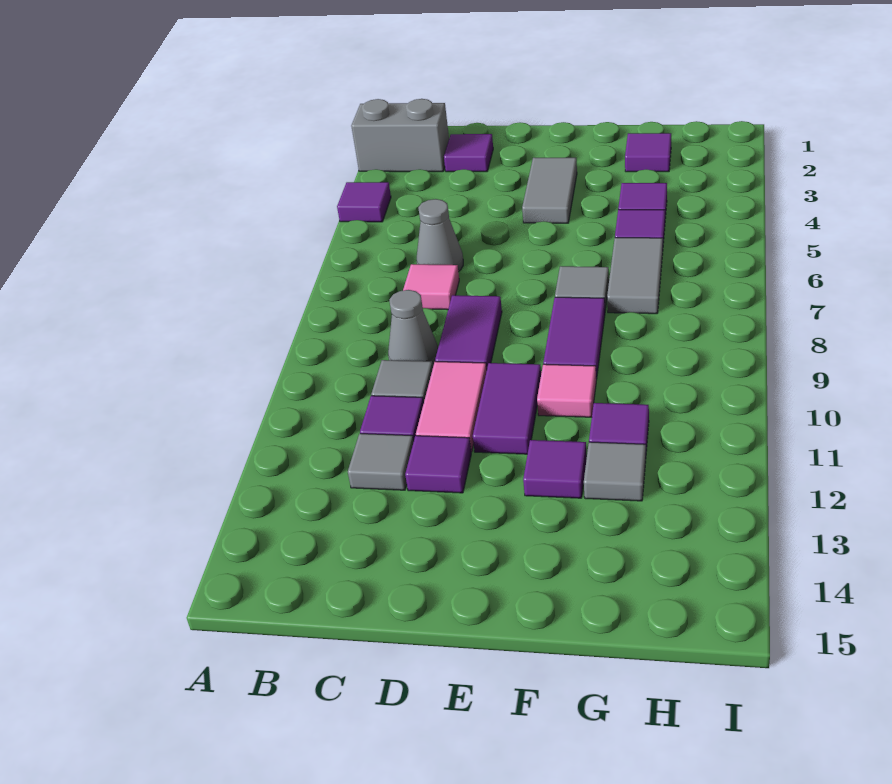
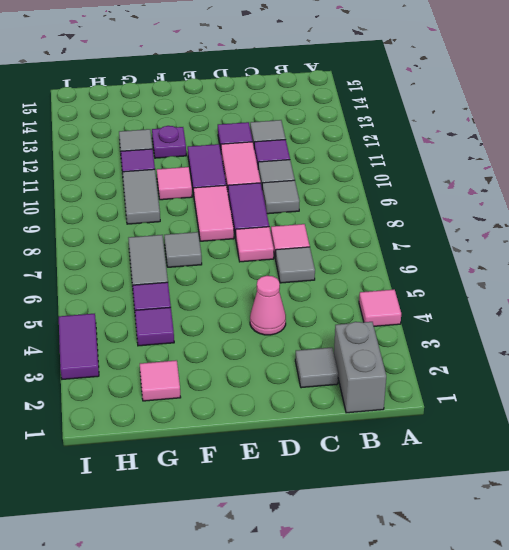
grey 1x2 brick [351,99,449,172] -> grey 1x2 brick turned to [334,322,386,413]
purple 1x1 tile [337,182,391,222] -> pink 1x1 tile [359,289,401,326]
purple 1x1 tile [444,134,493,172] -> grey 1x1 tile [295,348,338,388]
grey 1x1 cone [416,199,463,272] -> grey 1x1 tile [276,247,315,283]
grey 1x1 cone [388,290,438,366] -> grey 1x1 tile [262,180,300,214]
none -> pink 1x1 cone [250,276,286,335]
none -> pink 1x1 tile [236,227,274,262]
grey 1x2 tile [522,158,577,223] -> grey 1x2 tile moved to [122,169,160,224]
none -> pink 1x2 tile [194,185,234,241]
purple 1x2 tile [543,297,605,380] -> purple 1x2 tile moved to [59,314,99,379]
purple 1x1 tile [523,440,587,498] -> purple 1x1 plate [152,126,186,158]
purple 1x1 tile [625,133,671,172] -> pink 1x1 tile [140,360,181,401]

